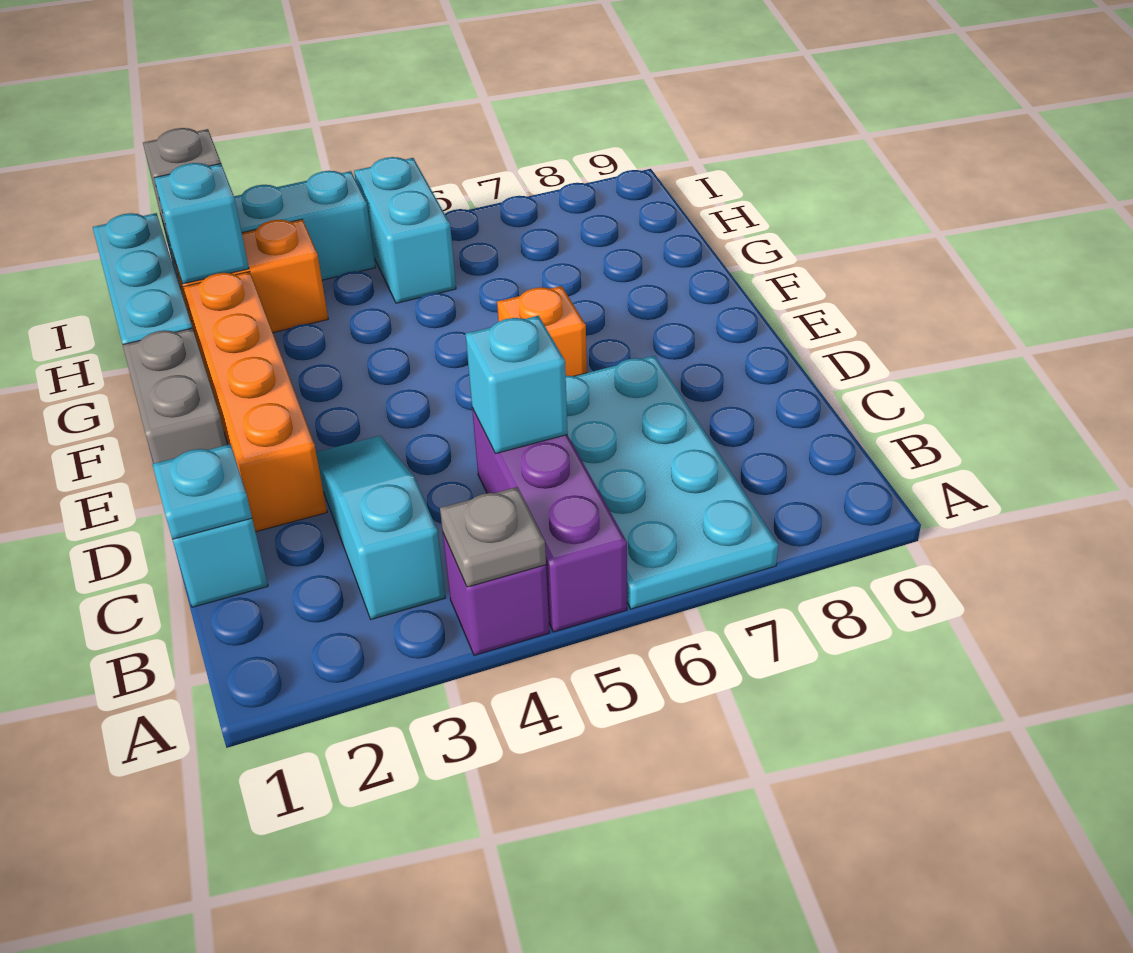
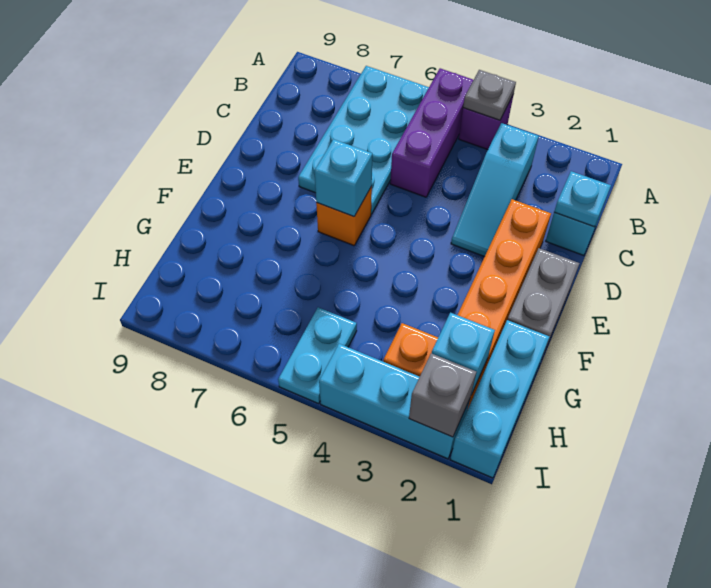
cyan 1x1 brick [466,316,568,454] -> cyan 1x1 brick moved to [314,139,372,217]
cyan 1x2 brick [354,157,456,303] -> cyan 1x2 plate [278,307,357,404]

